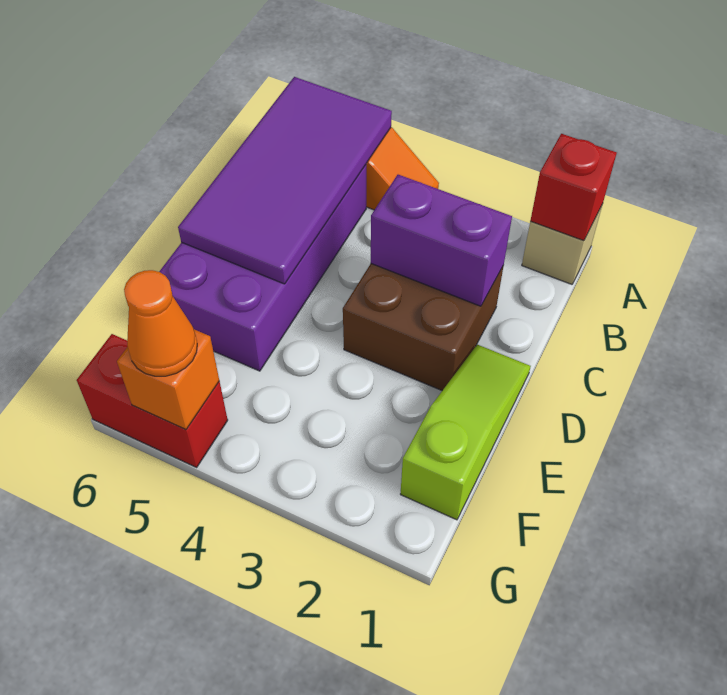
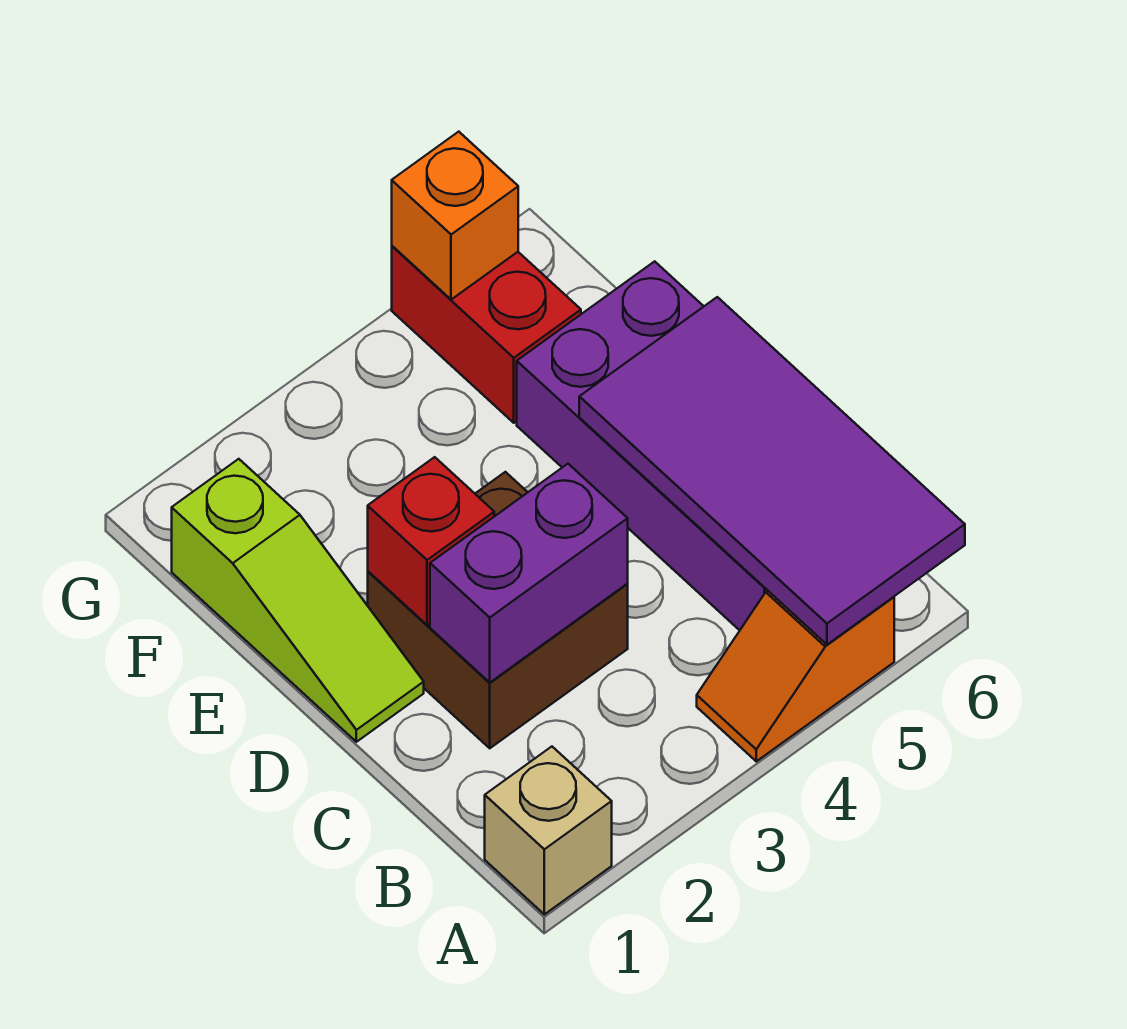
red 1x1 brick [530,134,617,241] -> red 1x1 brick moved to [368,457,494,625]
red 1x2 brick [77,334,228,467] -> red 1x2 brick turned to [392,246,581,423]
orange 1x1 cone [124,270,197,376] -> none

